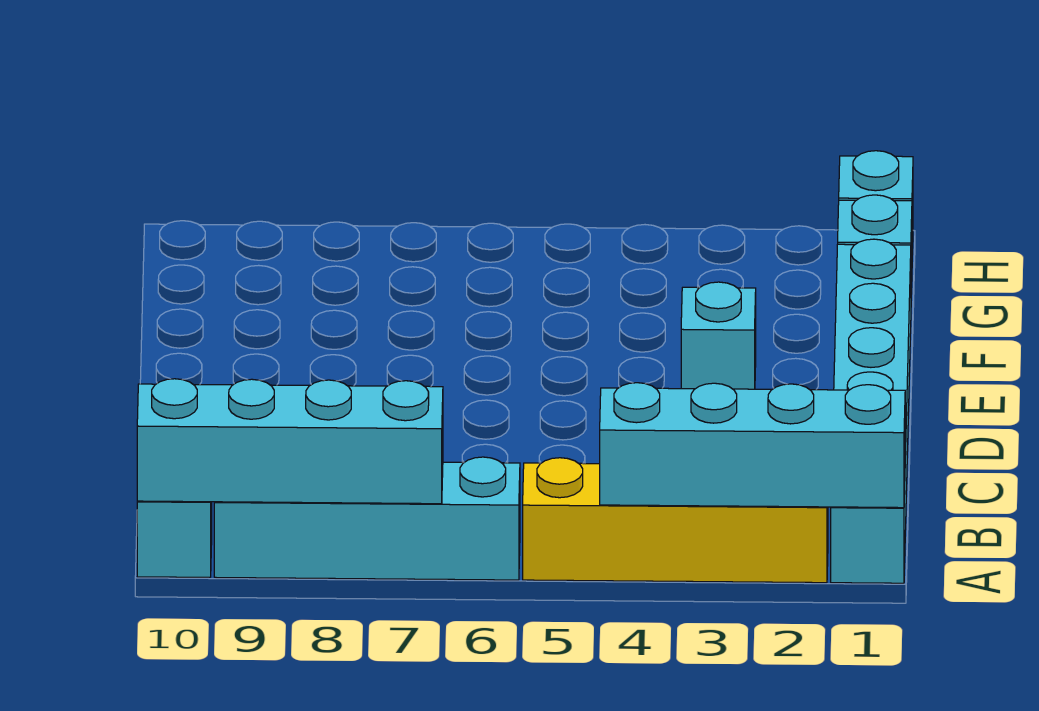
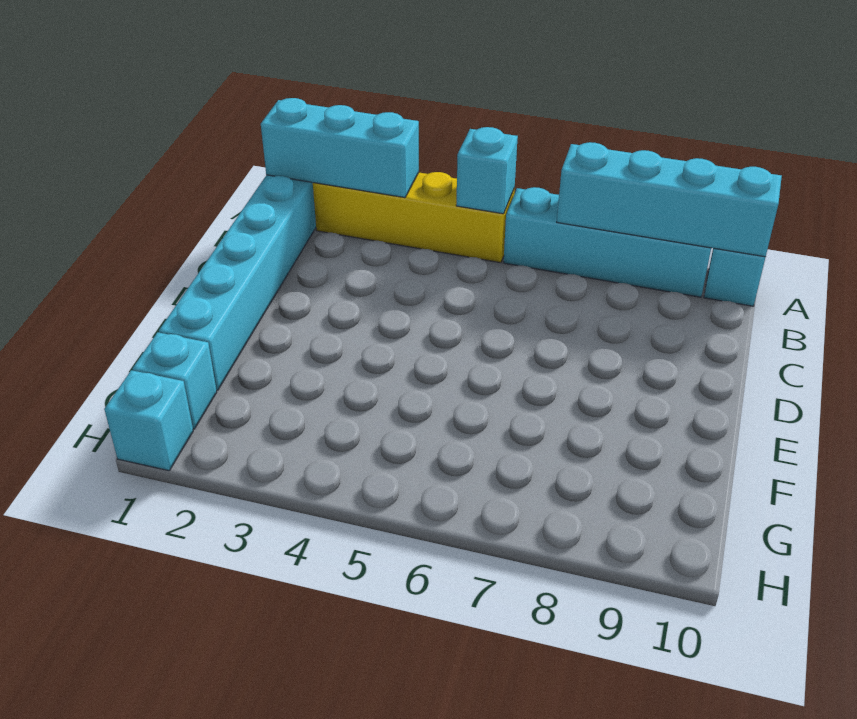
cyan 1x4 brick [600,383,905,508] -> cyan 1x3 brick [261,98,419,198]
cyan 1x1 brick [681,282,756,389] -> cyan 1x1 brick moved to [456,127,518,214]

